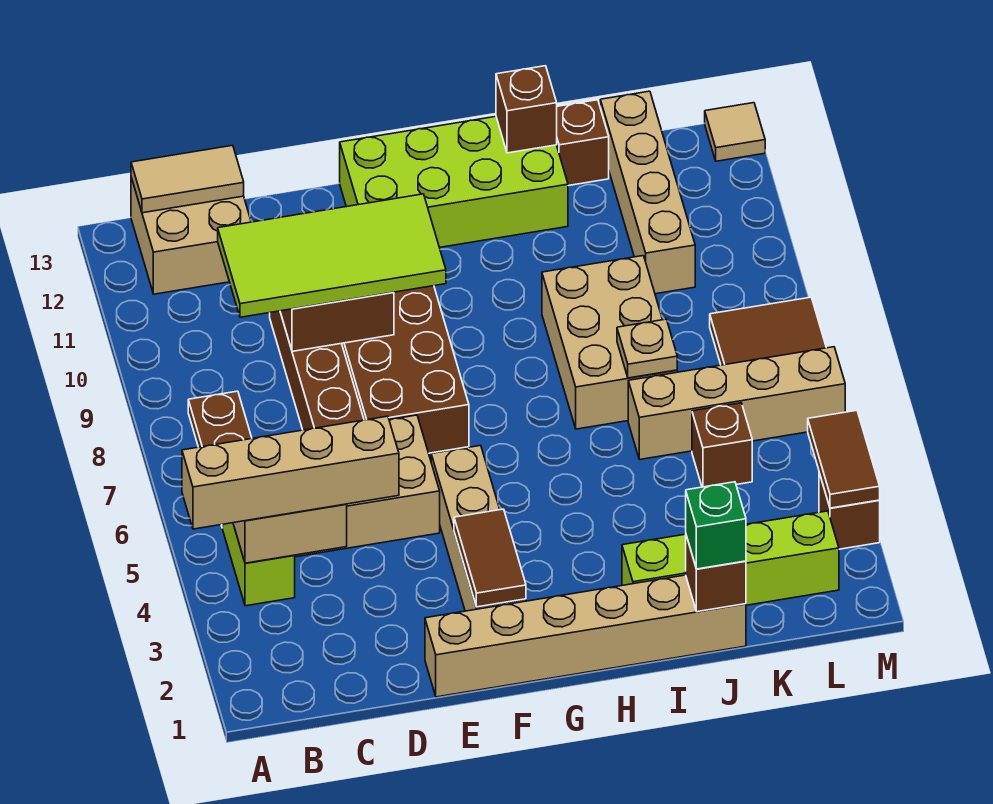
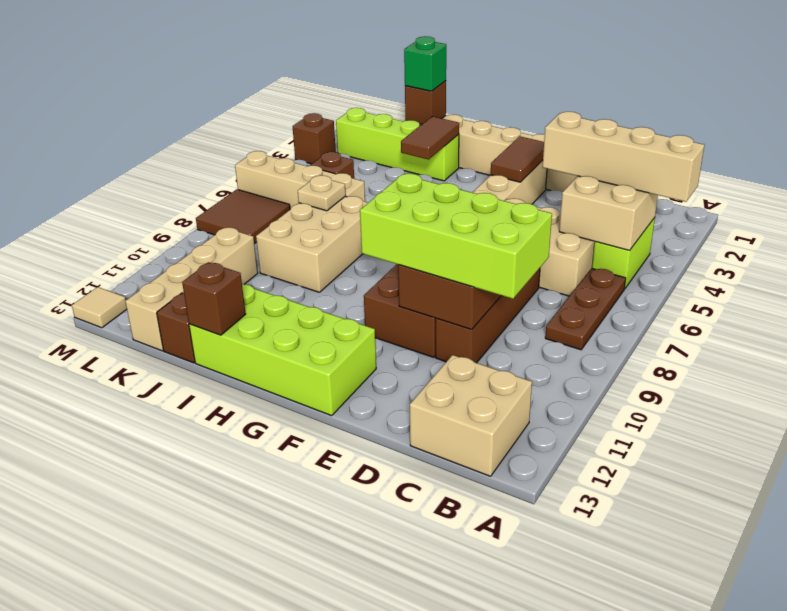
tan 1x2 tile [131,145,244,213] -> none
lime 2x4 tile [218,194,446,317] -> lime 2x4 brick [360,174,552,299]
brown 1x2 tile [808,410,880,508] -> brown 1x2 tile moved to [401,116,459,159]

